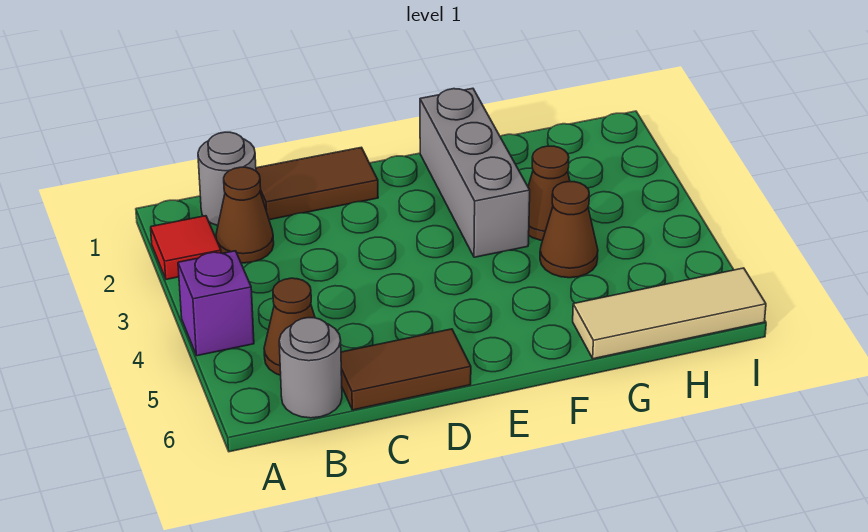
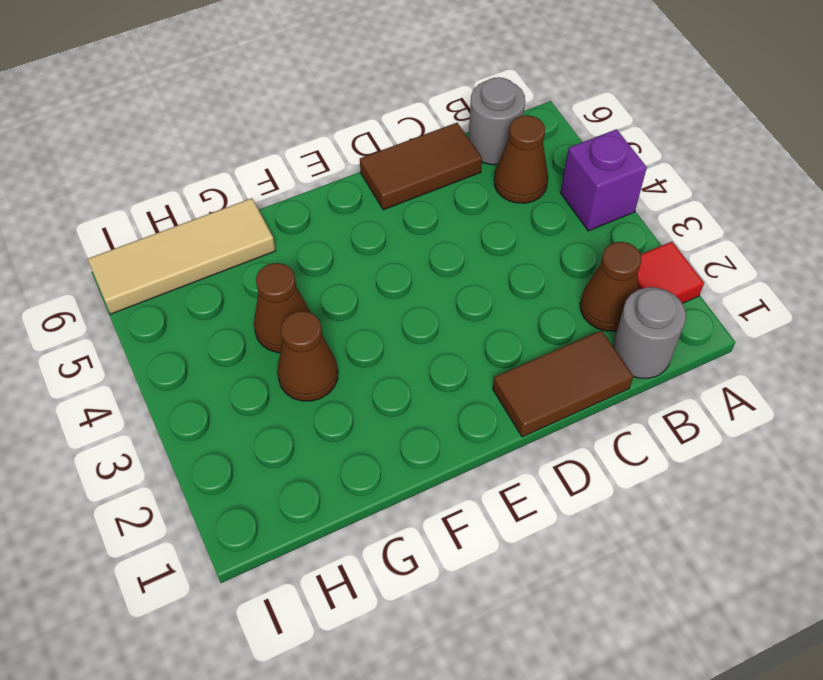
grey 1x3 brick [420,88,530,257] -> none

